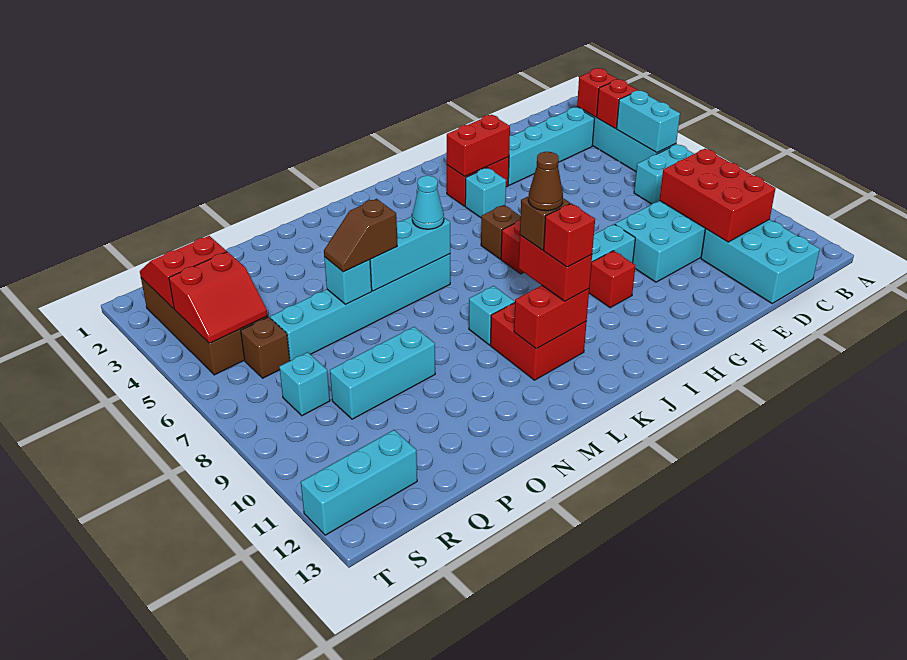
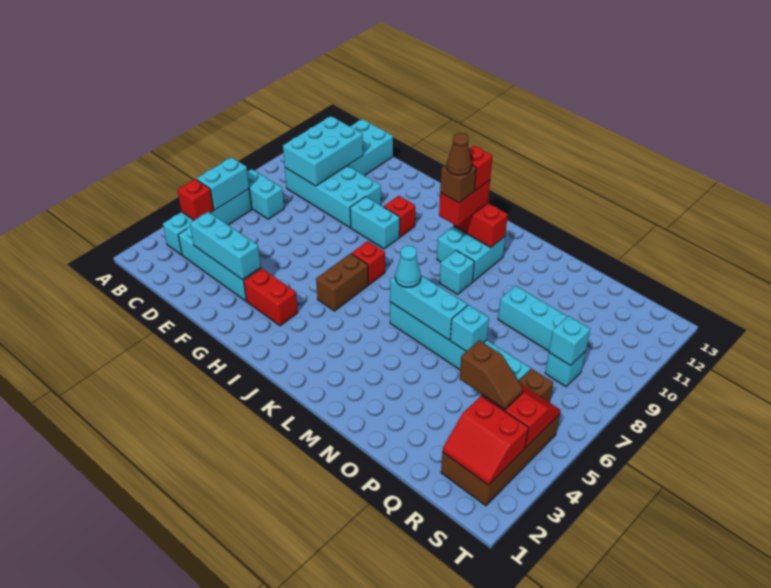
red 1x1 brick [577,68,617,117] -> none
red 2x3 brick [660,149,776,242] -> cyan 2x3 brick [283,116,363,186]
red 1x2 brick [447,115,510,176] -> none
cyan 1x1 brick [465,168,506,218] -> cyan 1x1 brick moved to [549,316,590,366]
brown 1x1 brick [481,205,520,259] -> brown 1x2 brick [316,253,368,311]
red 2x2 brick [490,303,587,380] -> cyan 2x2 brick [437,226,505,281]
brown 1x2 slope [324,199,397,272] -> brown 1x2 slope moved to [459,340,523,409]
cyan 1x3 brick [301,430,417,535] -> cyan 1x3 brick moved to [190,212,261,280]

